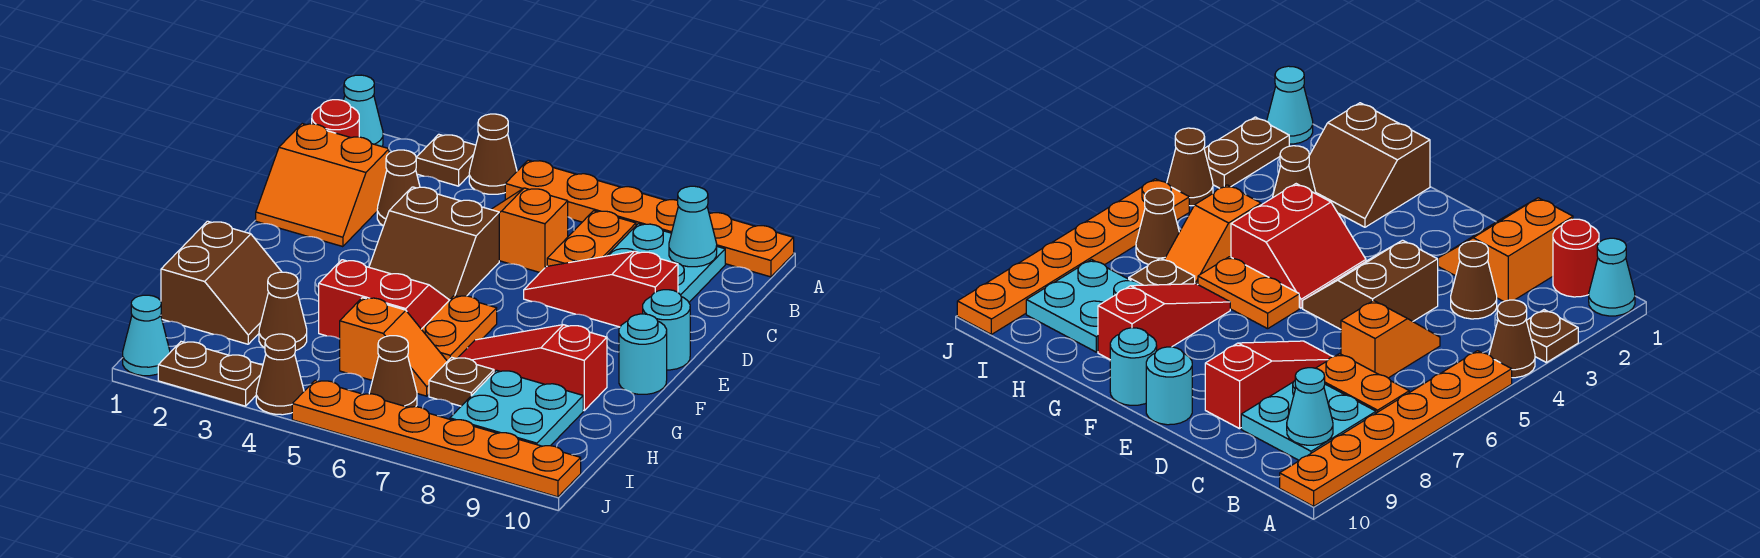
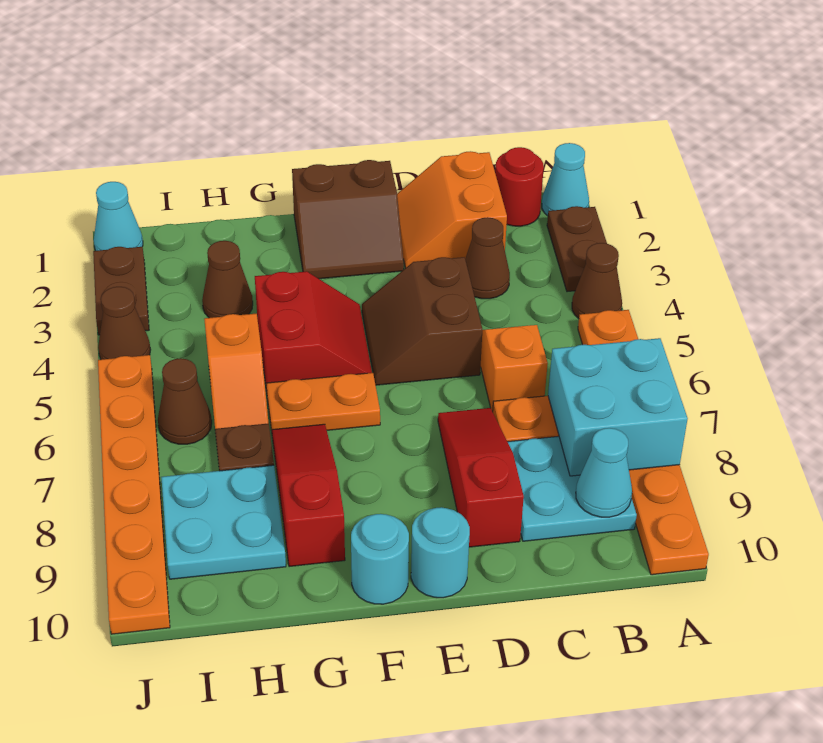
brown 1x1 plate [416,134,476,186] -> brown 1x2 plate [547,206,607,292]
none -> cyan 2x2 brick [548,338,688,476]
brown 2x2 slope [161,221,281,344] -> brown 2x2 slope moved to [292,160,404,279]

